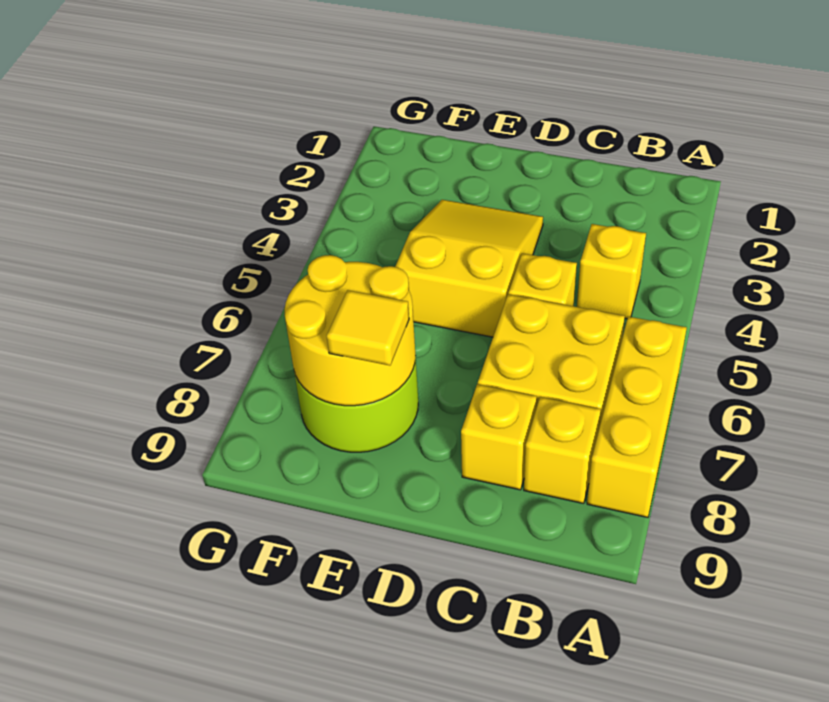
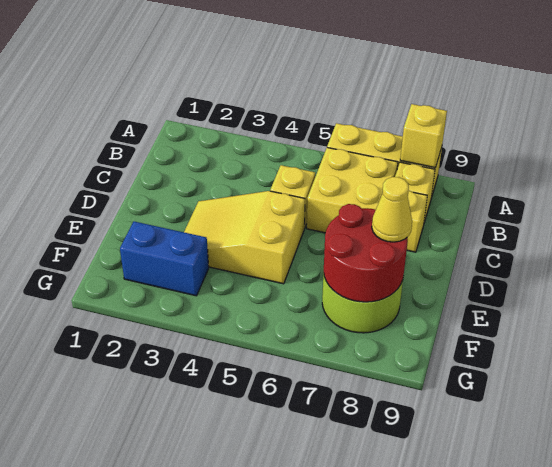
yellow 1x1 brick [577,224,646,319] -> yellow 1x1 brick moved to [400,104,447,168]
yellow 2x2 round brick [285,255,416,406] -> red 2x2 round brick [324,204,408,302]
yellow 1x1 tile [327,290,409,366] -> yellow 1x1 cone [372,177,412,242]
none -> blue 1x2 brick [120,222,209,296]

